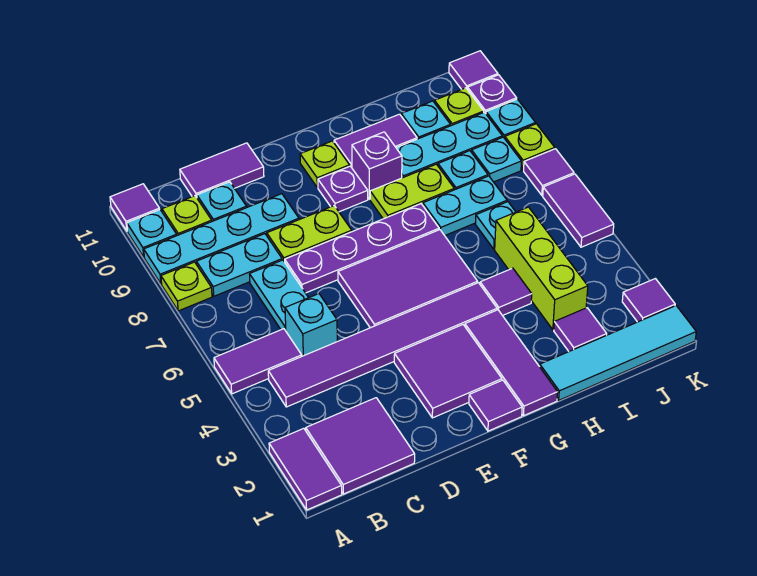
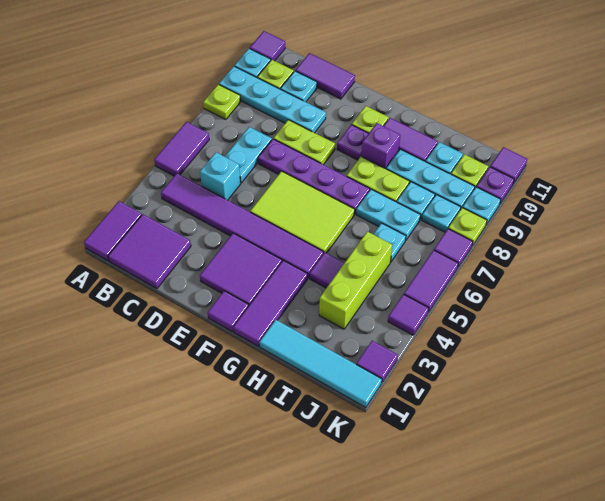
purple 1x2 tile [214,329,302,394] -> purple 1x2 tile turned to [154,122,209,176]
cyan 1x2 plate [197,234,282,296] -> none
purple 2x3 tile [338,230,478,328] -> lime 2x3 tile [250,171,355,253]
purple 1x1 tile [554,308,607,351] -> purple 1x1 tile moved to [388,294,429,335]

